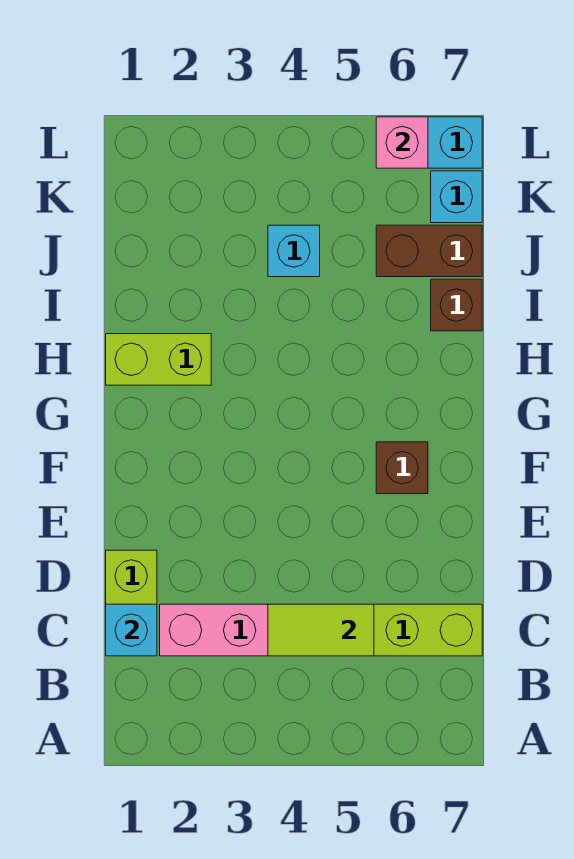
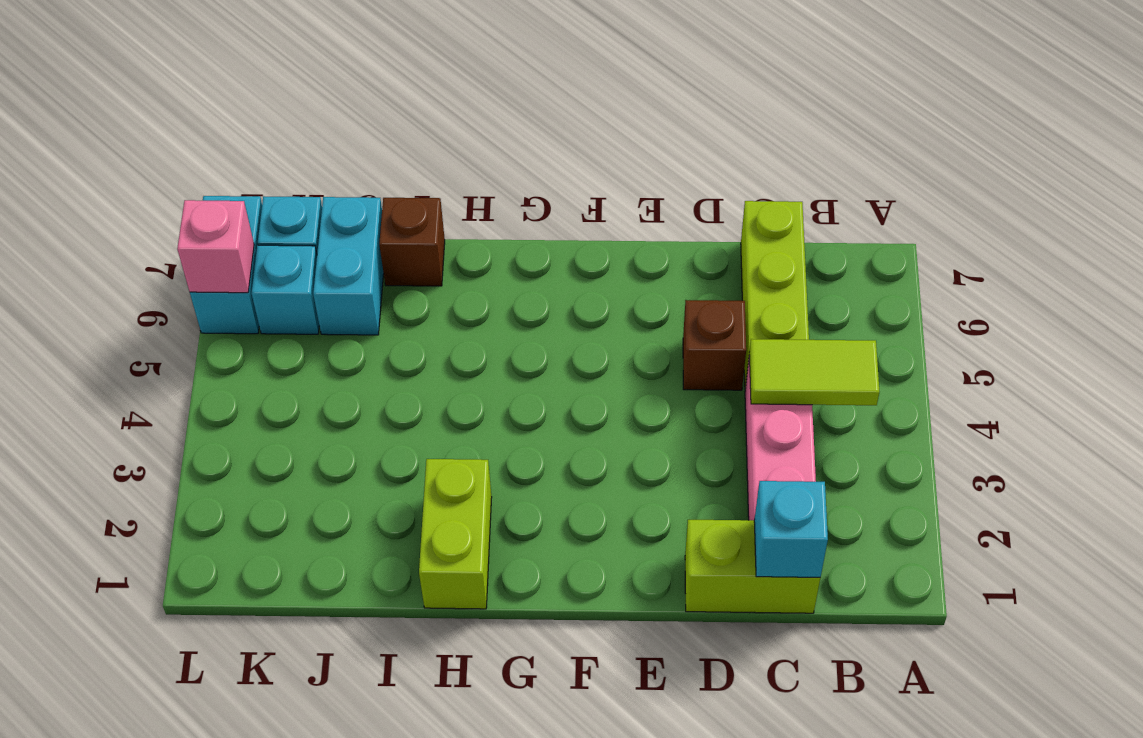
lime 1x2 tile [268,604,374,656] -> lime 1x2 tile turned to [749,339,879,405]
brown 1x1 brick [376,442,428,494] -> brown 1x1 brick moved to [683,300,746,390]
cyan 1x1 brick [268,225,320,277] -> cyan 1x1 brick moved to [251,245,319,334]
brown 1x2 brick [376,225,482,277] -> cyan 1x2 brick [313,197,384,335]

